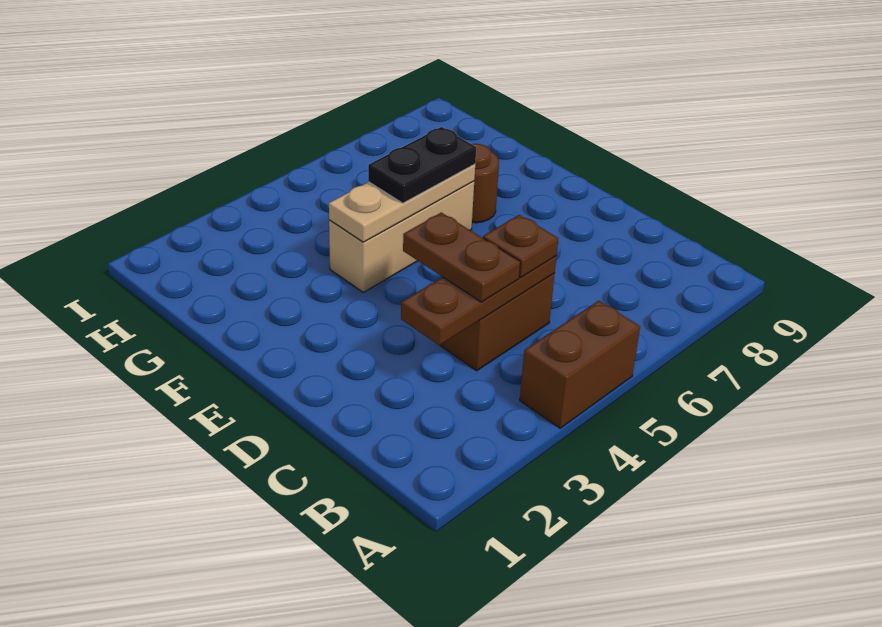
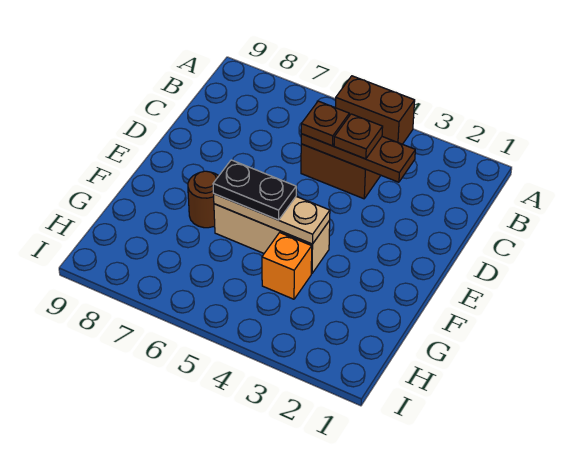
brown 1x2 plate [403,212,520,302] -> brown 1x1 plate [334,114,383,159]
none -> orange 1x1 brick [262,233,312,299]

